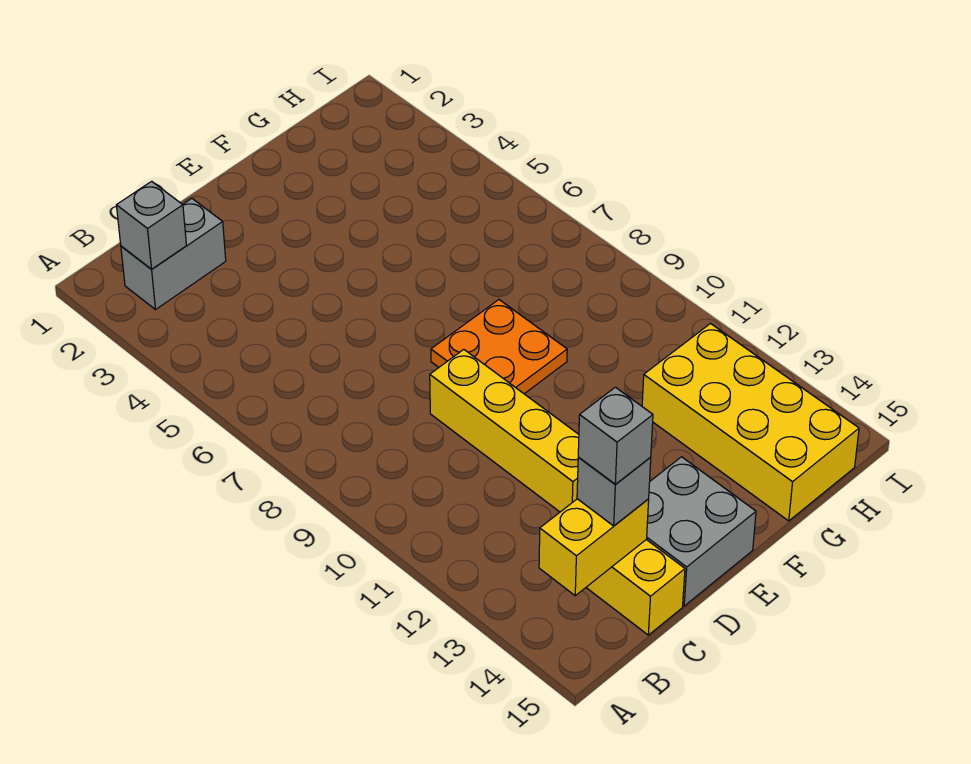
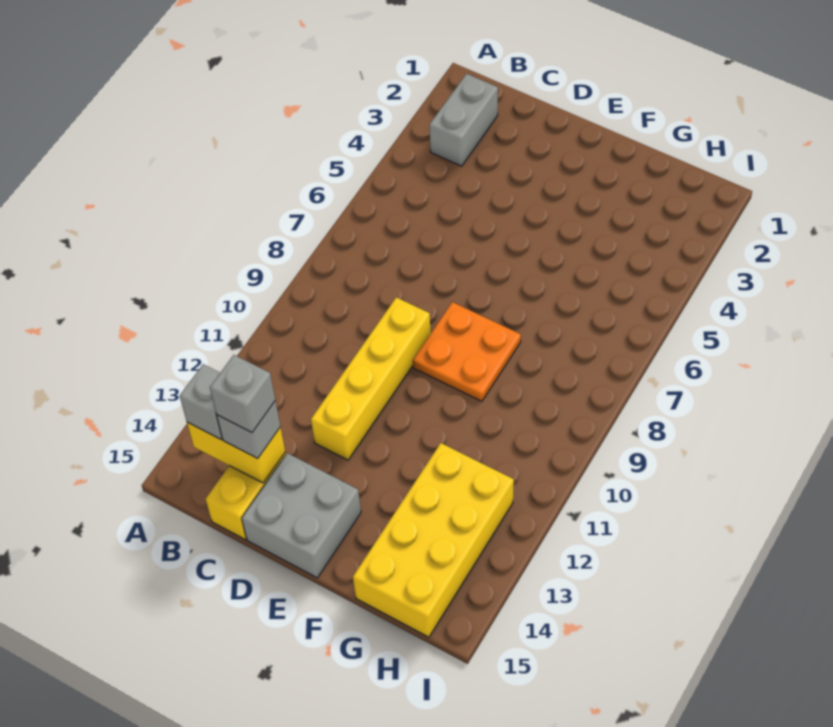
grey 1x2 brick [121,198,226,309] -> grey 1x2 brick turned to [429,74,498,166]
grey 1x1 brick [116,181,186,269] -> grey 1x1 brick moved to [180,364,222,439]

